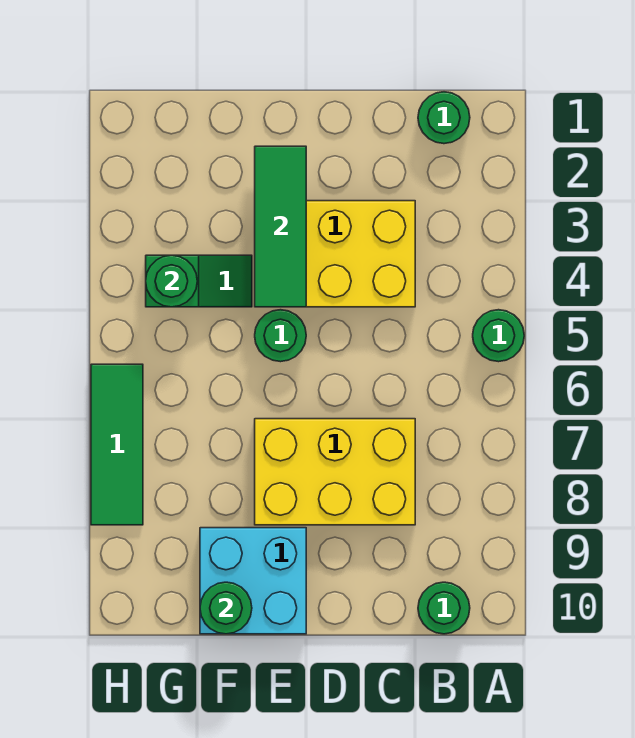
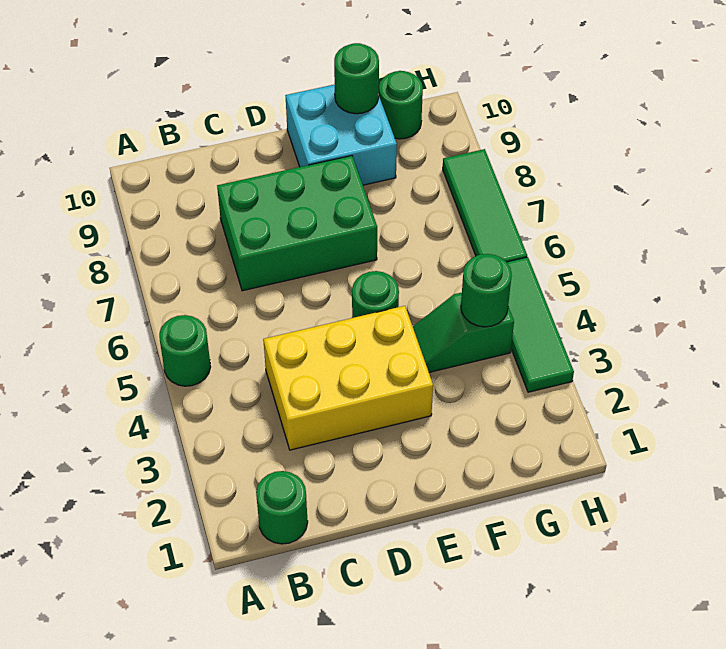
green 1x1 round brick [418,582,470,634] -> green 1x1 round brick moved to [379,71,423,139]
yellow 2x3 brick [255,419,415,525] -> green 2x3 brick [217,156,377,291]
green 1x3 tile [255,146,306,307] -> green 1x3 tile moved to [507,257,574,392]

